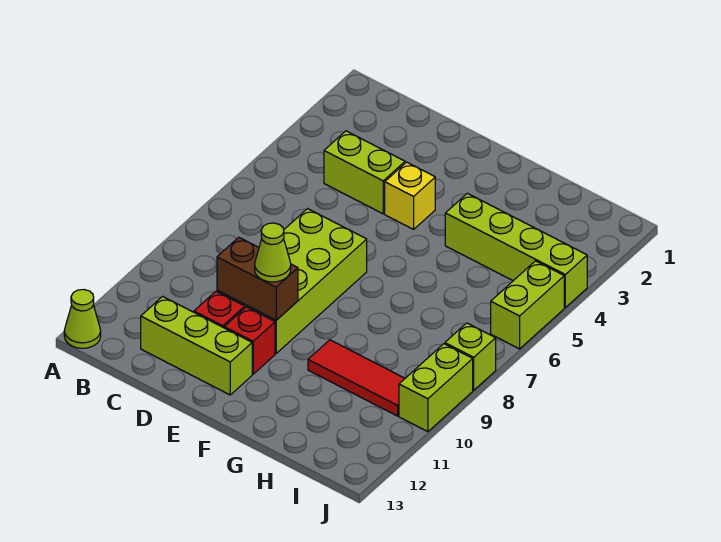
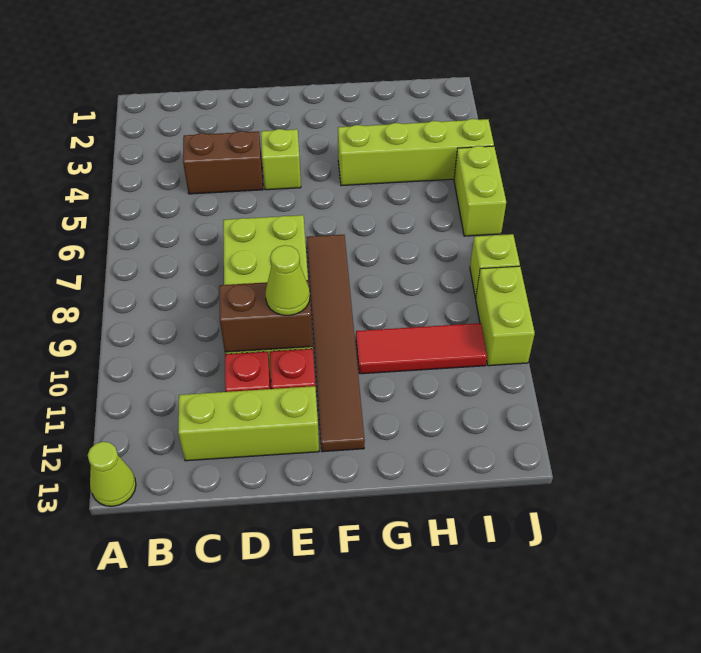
lime 1x2 brick [324,131,405,214] -> brown 1x2 brick [183,131,263,194]
yellow 1x1 brick [385,162,435,229] -> lime 1x1 brick [261,129,301,190]
none -> brown 1x6 tile [307,235,365,452]

